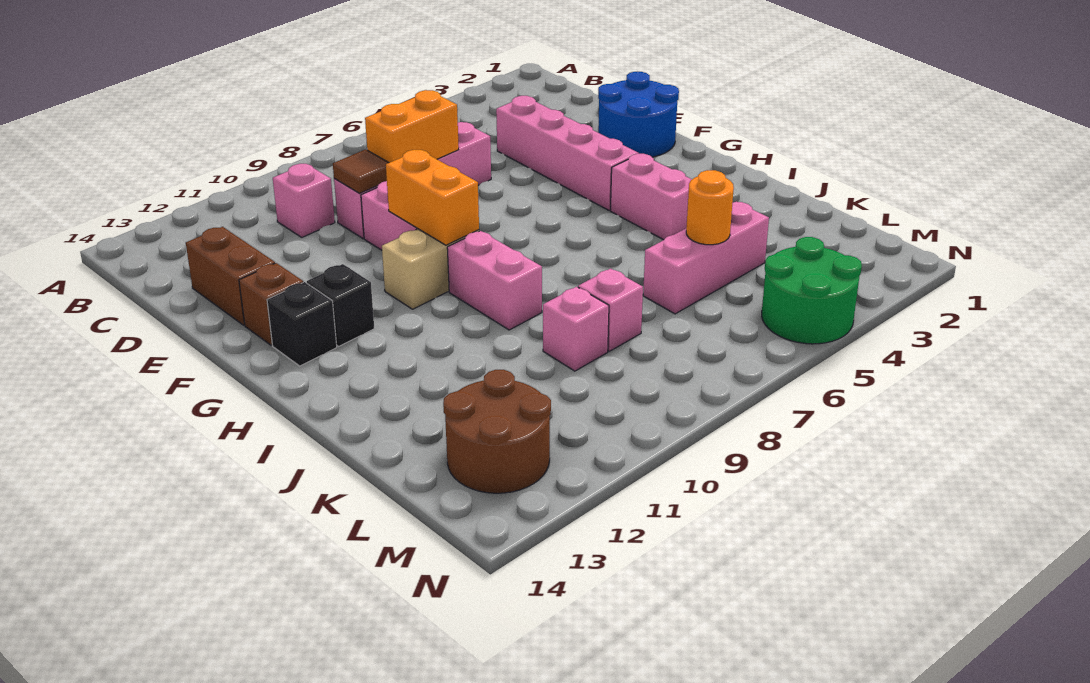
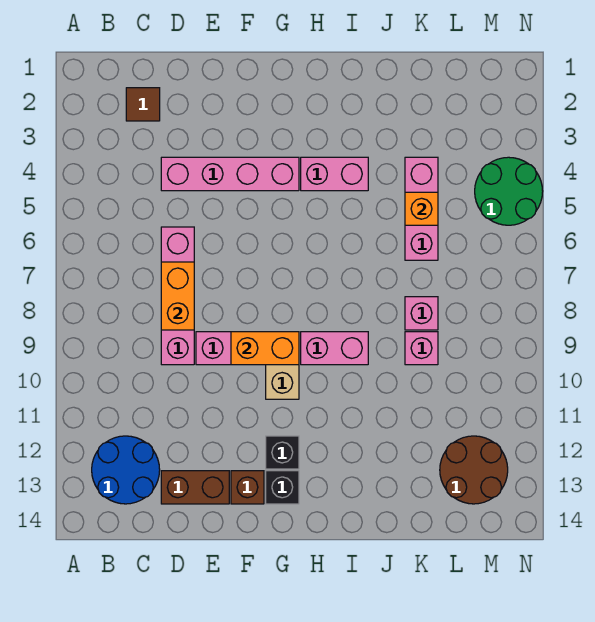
pink 1x1 brick [273,164,335,237] -> none
brown 1x1 tile [333,149,389,193] -> brown 1x1 tile moved to [126,88,160,121]
blue 2x2 round brick [598,72,679,157] -> blue 2x2 round brick moved to [92,436,160,504]
orange 1x1 round brick [686,170,734,245] -> orange 1x1 brick [405,192,438,225]

